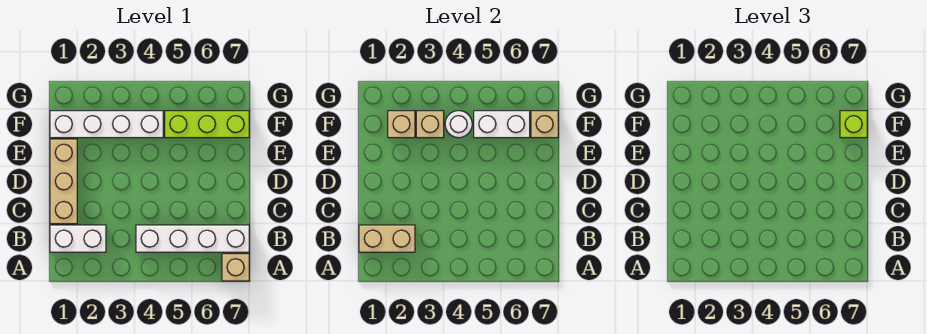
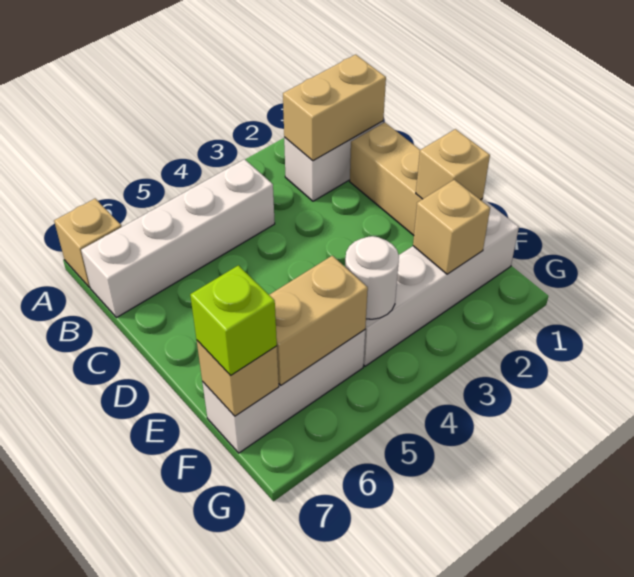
tan 1x1 brick [416,111,444,138] -> tan 1x1 brick moved to [416,129,490,200]
lime 1x3 brick [165,111,249,138] -> white 1x3 brick [202,330,365,453]
white 1x2 brick [474,111,530,138] -> tan 1x2 brick [270,256,368,385]

